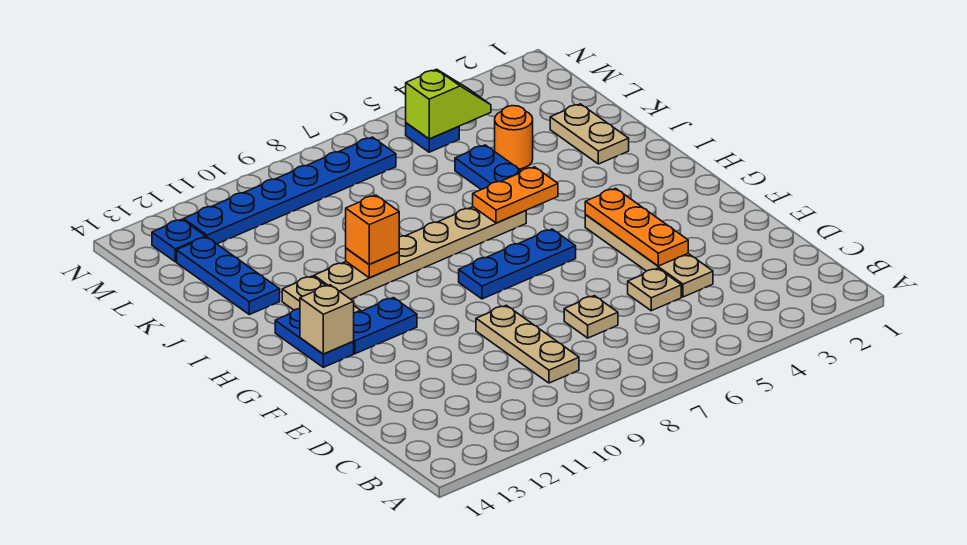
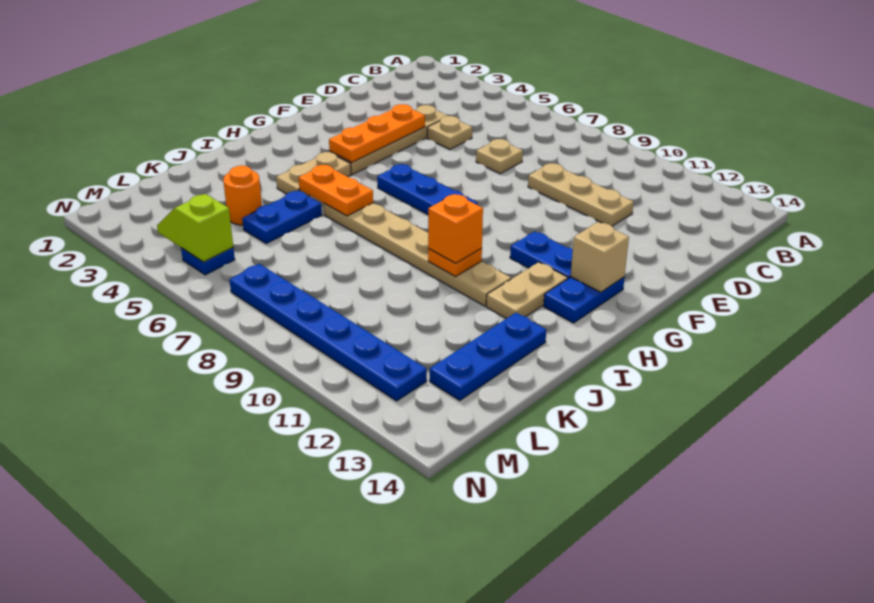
tan 1x3 plate [476,305,579,383] -> tan 1x3 plate turned to [528,163,634,226]
tan 1x2 plate [550,104,629,164] -> tan 1x2 plate moved to [276,152,351,196]
blue 1x1 plate [152,219,206,262] -> none

